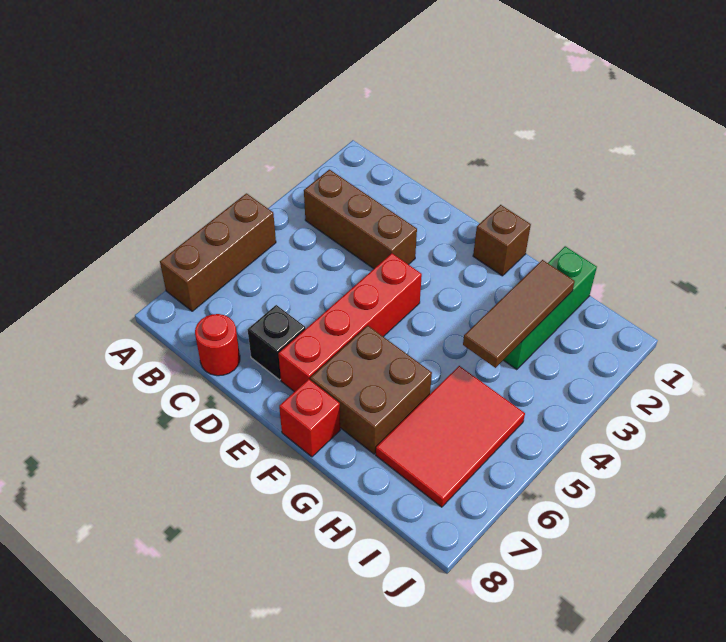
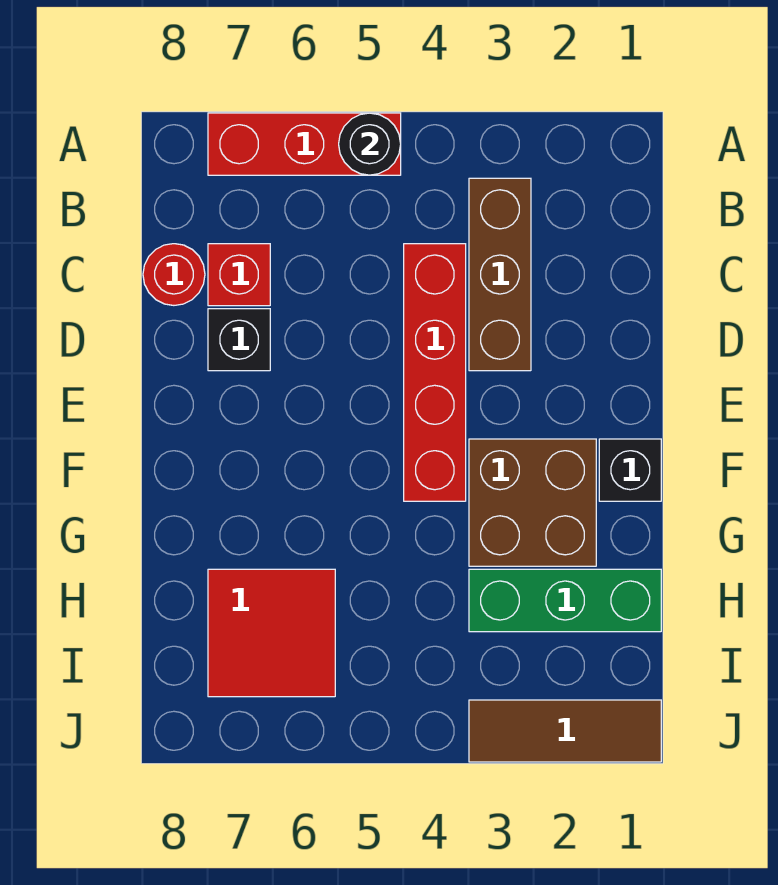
brown 1x3 brick [160,193,276,311] -> red 1x3 brick [208,113,401,175]
none -> black 1x1 round brick [339,113,401,175]
red 1x4 brick [278,253,422,392] -> red 1x4 brick turned to [404,244,466,501]
brown 1x1 brick [473,205,531,276] -> black 1x1 brick [599,439,661,501]
brown 2x2 brick [310,326,432,454] -> brown 2x2 brick moved to [469,439,596,566]
red 1x1 brick [279,379,340,457] -> red 1x1 brick moved to [208,244,270,306]
brown 1x3 tile [463,260,575,368] -> brown 1x3 tile moved to [469,700,661,762]
red 2x3 tile [376,366,525,507] -> red 2x2 tile [208,569,335,697]

